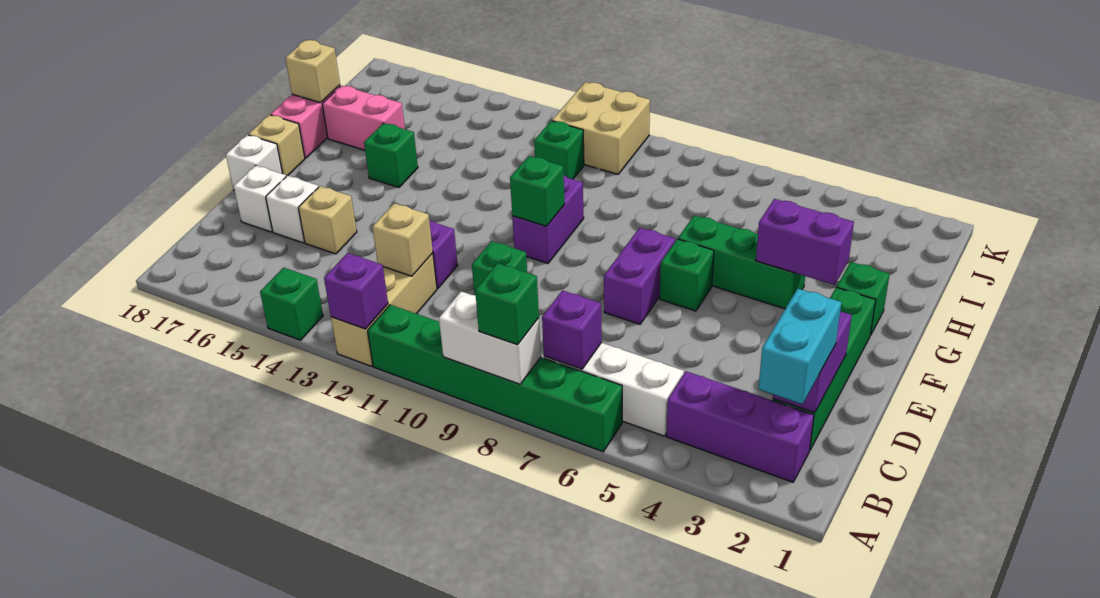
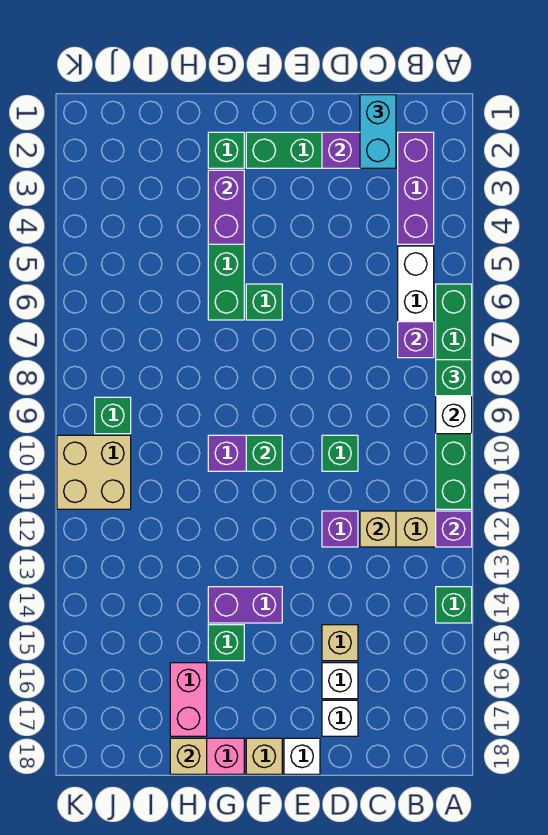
cyan 1x2 brick [759,289,841,404] -> cyan 1x2 brick turned to [360,95,396,168]
purple 1x2 brick [604,228,675,324] -> purple 1x2 brick moved to [208,587,282,623]
green 1x1 brick [534,121,584,179] -> green 1x1 brick moved to [95,397,131,434]

